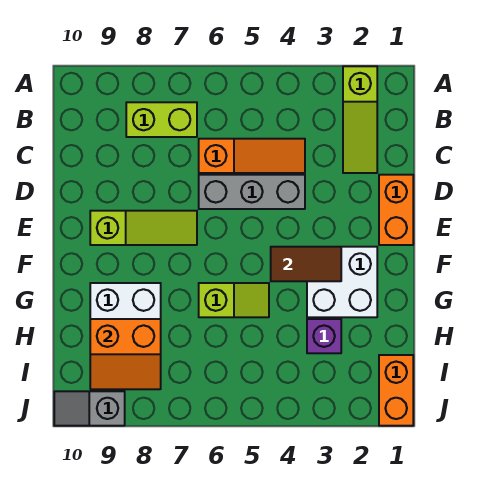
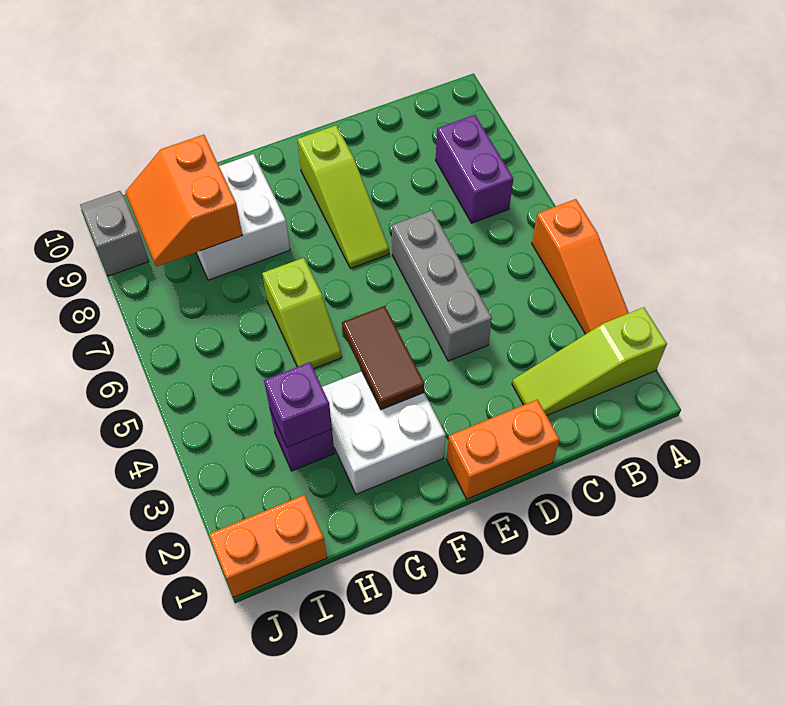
lime 1x2 brick [126,102,197,137] -> purple 1x2 brick [436,115,513,223]
orange 1x3 slope [199,139,305,173] -> orange 1x3 slope moved to [532,199,629,334]
none -> purple 1x1 brick [264,362,332,447]

